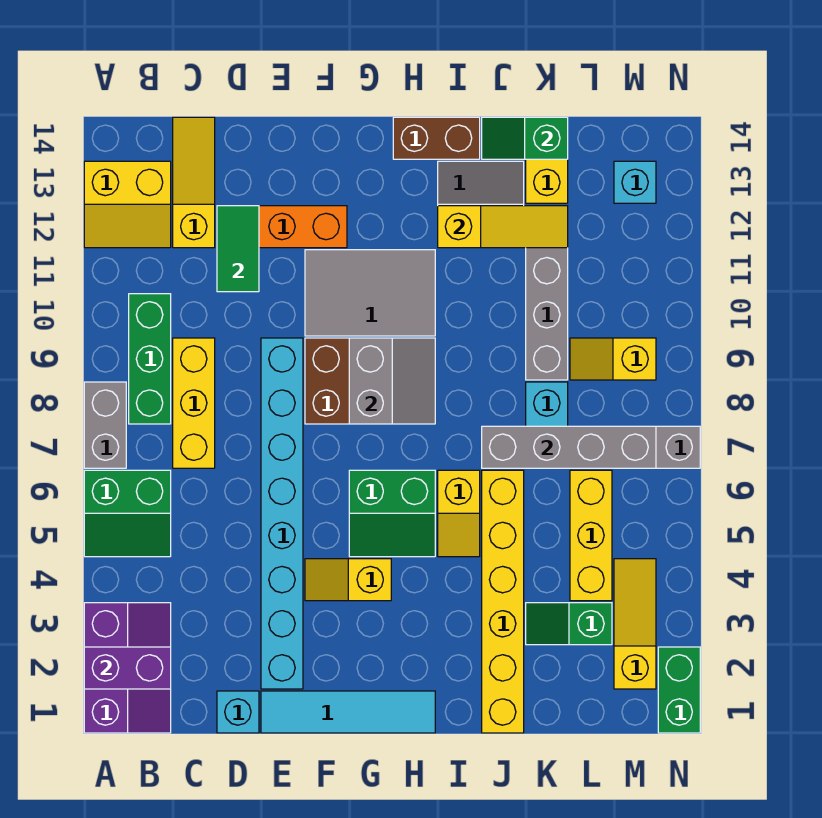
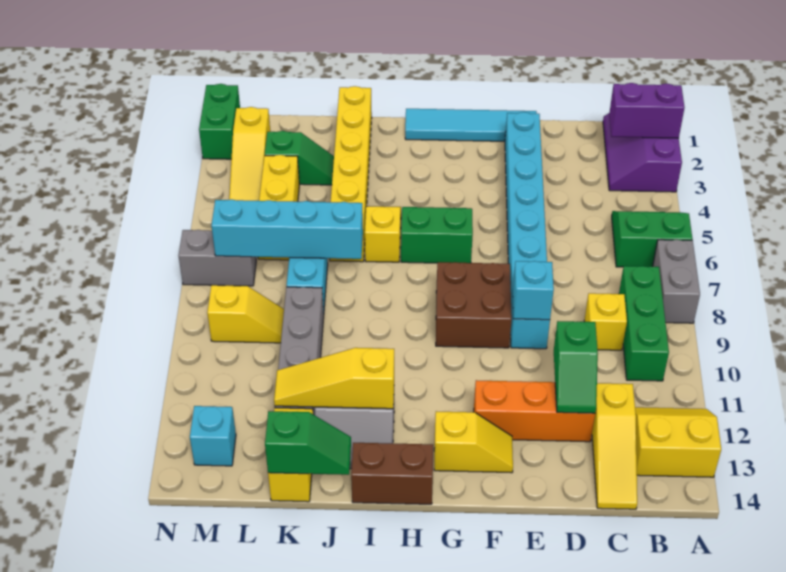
yellow 1x3 brick [173,338,215,468] -> yellow 1x1 brick [584,293,627,350]
cyan 1x1 brick [217,691,259,733] -> cyan 1x1 brick moved to [513,261,554,320]
green 1x2 tile [217,206,259,292] -> green 1x2 slope [554,321,598,413]
yellow 1x2 slope [305,559,391,601] -> yellow 1x2 slope moved to [434,411,513,473]
grey 2x3 tile [305,250,435,336] -> none
grey 2x2 slope [349,338,435,424] -> none
grey 1x4 brick [482,426,656,468] -> cyan 1x4 brick [211,199,363,259]

